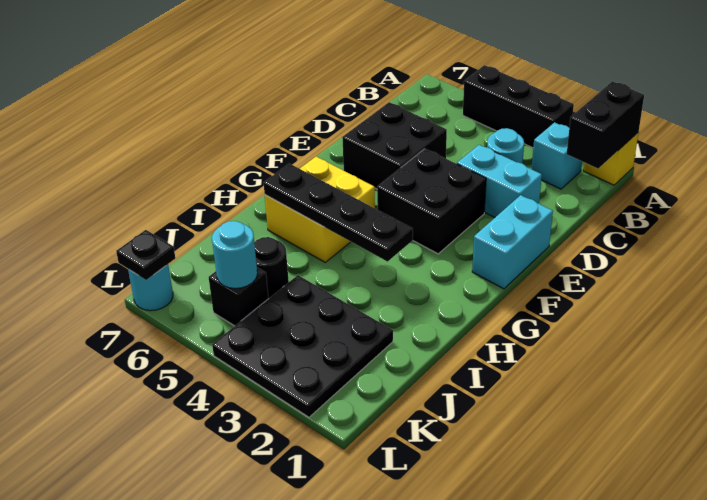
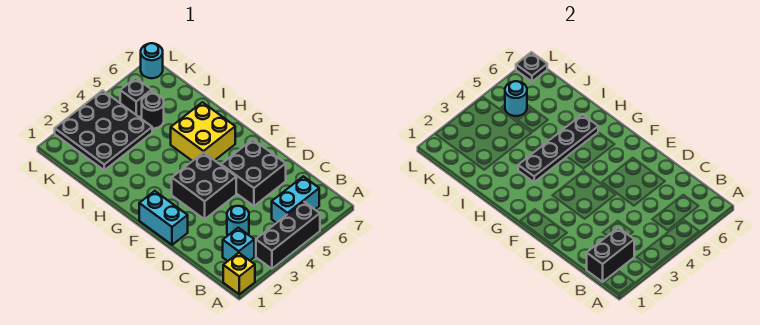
black 1x2 brick [567,81,644,168] -> black 1x2 brick turned to [587,228,634,282]
cyan 1x2 brick [457,145,542,217] -> cyan 1x2 brick moved to [272,176,319,223]

